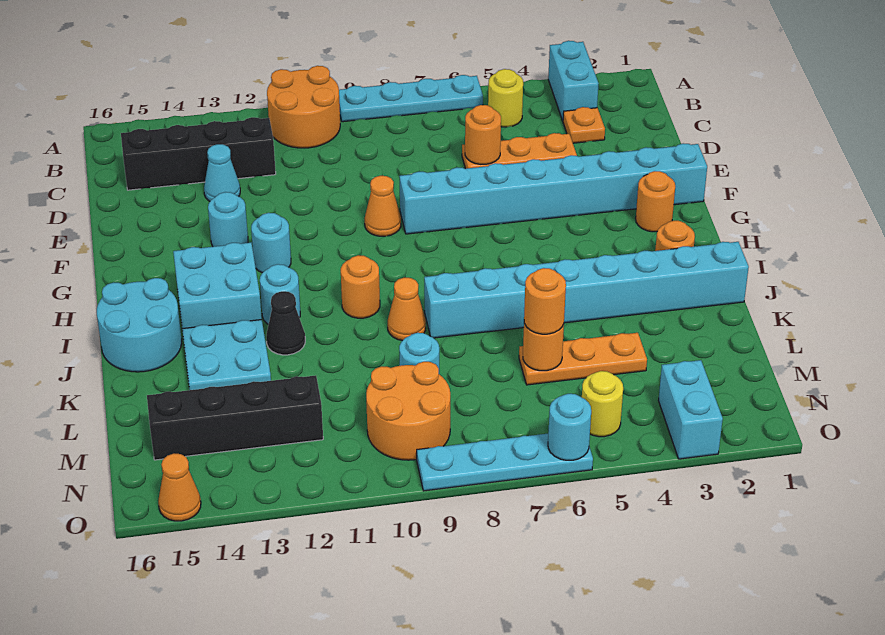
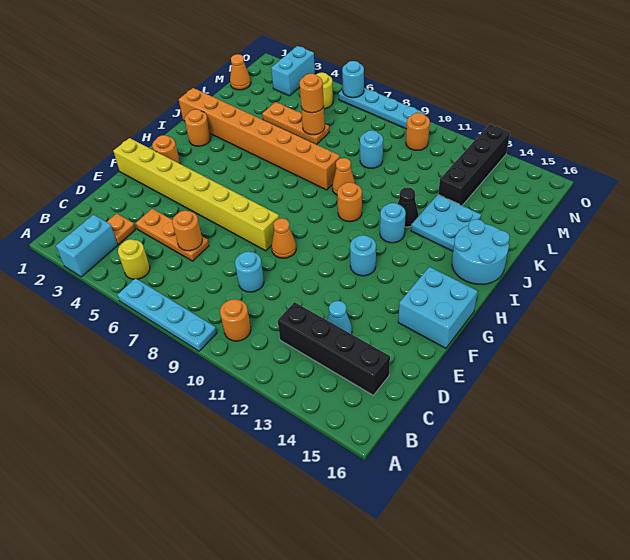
orange 2x2 round brick [267,66,340,148] -> orange 1x1 round brick [220,299,251,341]
cyan 1x8 brick [399,143,707,234] -> yellow 1x8 brick [113,138,279,251]
cyan 1x1 round brick [208,192,248,247] -> cyan 1x1 round brick moved to [235,251,264,292]
cyan 2x2 brick [173,243,262,329] -> cyan 2x2 brick moved to [398,267,478,348]
cyan 1x8 brick [424,242,749,338] -> orange 1x8 brick [179,88,340,190]
orange 2x2 round brick [366,362,450,460] -> orange 1x1 round brick [406,113,430,150]
black 1x4 brick [147,375,323,460] -> black 1x4 brick turned to [438,124,510,205]
orange 1x1 cone [158,454,201,521] -> orange 1x1 cone moved to [230,54,251,90]

